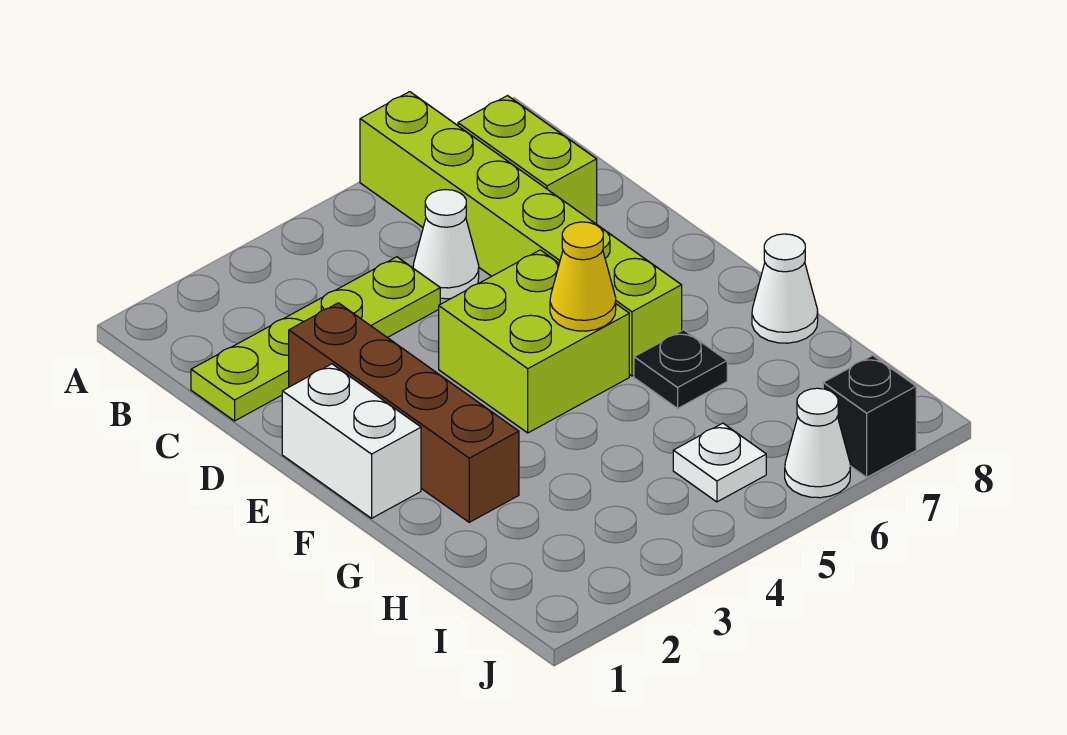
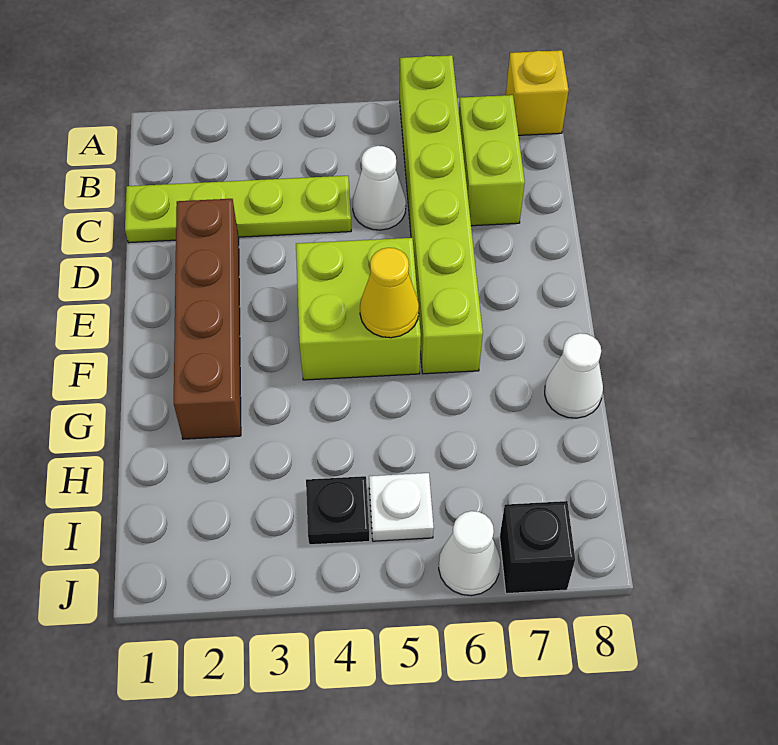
none -> yellow 1x1 brick [506,50,569,135]
white 1x2 brick [282,364,421,518] -> none
black 1x1 plate [634,330,727,408] -> black 1x1 plate moved to [306,476,370,545]

